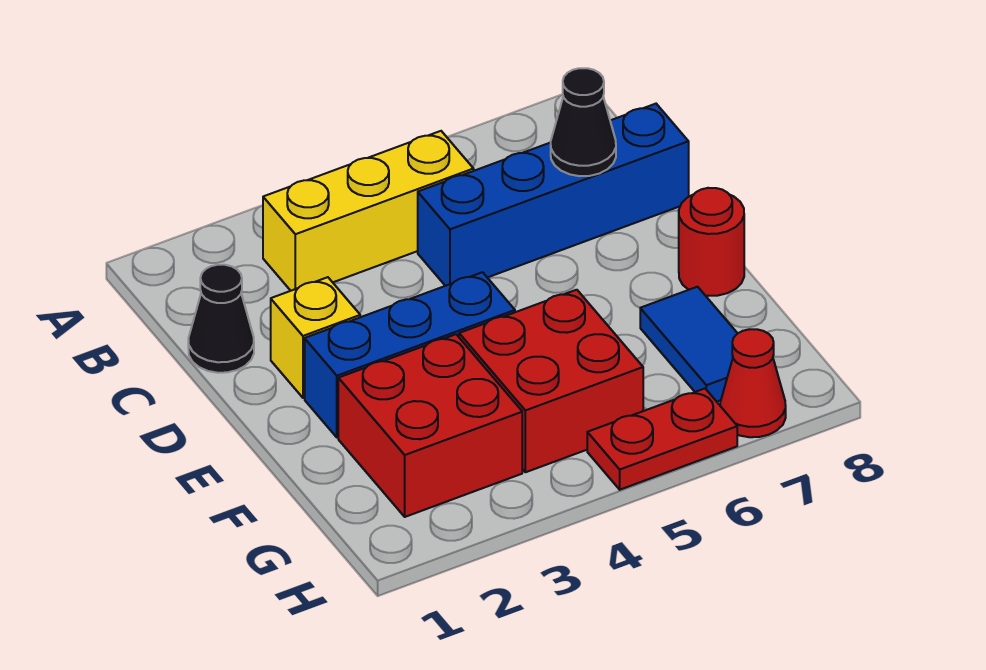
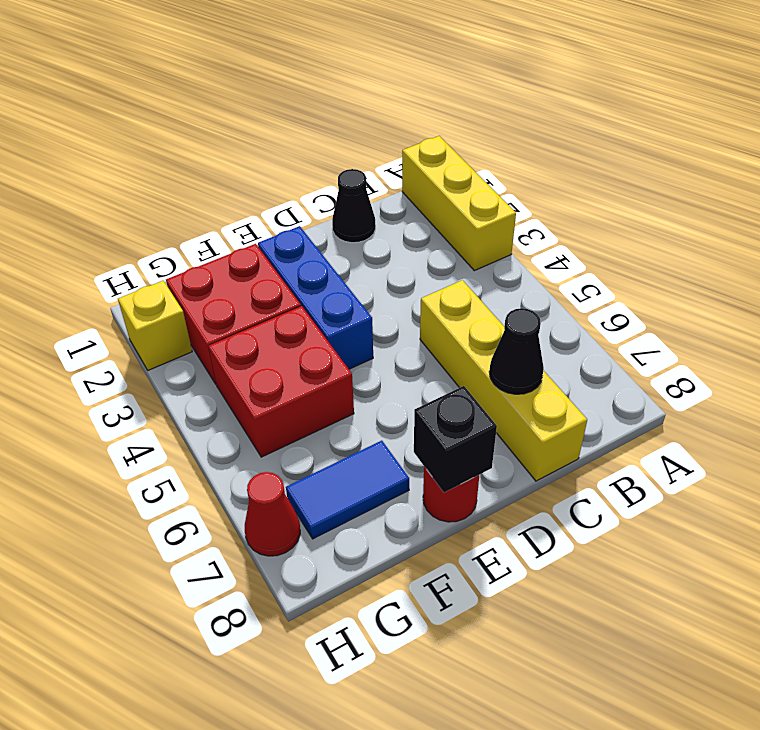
yellow 1x3 brick [263,131,474,291] -> yellow 1x3 brick moved to [402,136,516,271]
blue 1x4 brick [418,104,689,286] -> yellow 1x4 brick [420,280,587,481]
yellow 1x1 brick [271,277,360,398] -> yellow 1x1 brick moved to [118,281,192,370]
none -> black 1x1 brick [414,386,497,492]
red 1x2 plate [587,389,737,490] -> none

